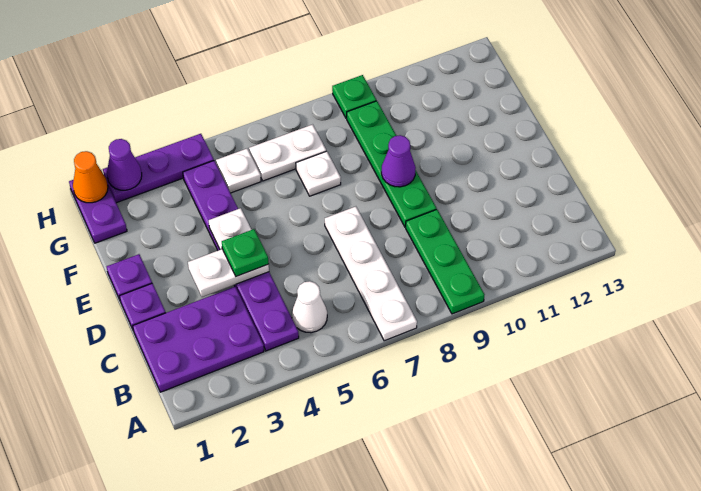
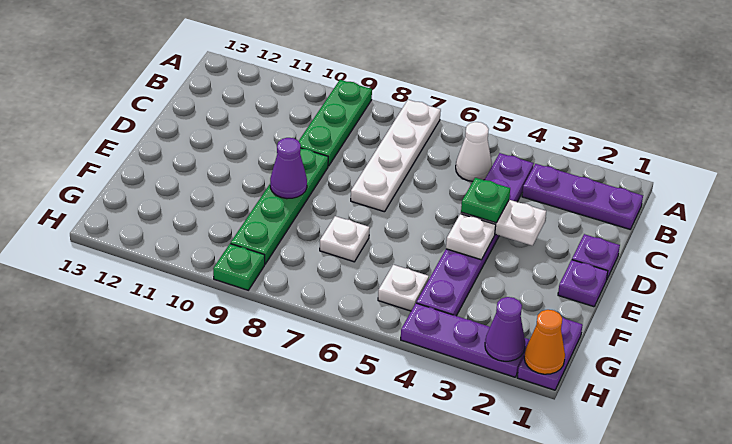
purple 2x3 plate [133,287,264,392] -> purple 1x3 plate [522,164,643,229]
white 1x2 plate [249,124,326,181] -> none

